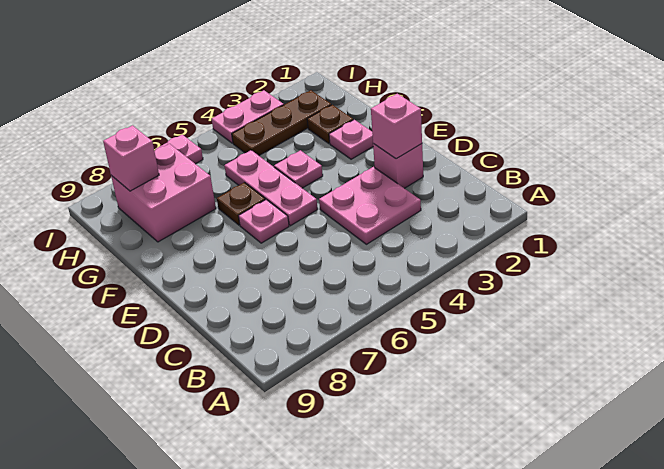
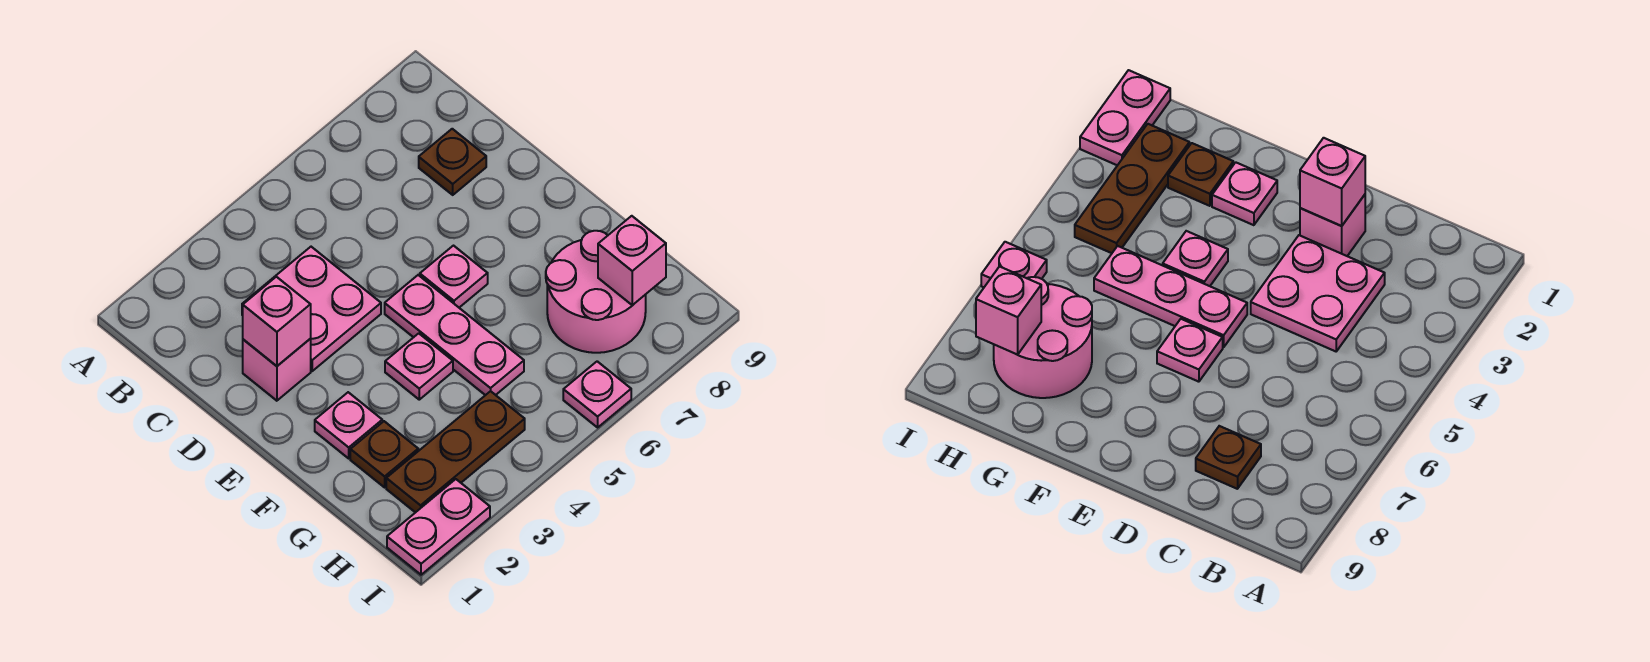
brown 1x1 plate [217,183,265,225] -> brown 1x1 plate moved to [419,129,486,195]
pink 2x2 brick [111,144,216,242] -> pink 2x2 round brick [546,231,646,353]
pink 1x2 plate [212,90,284,143] -> pink 1x2 plate moved to [387,479,490,575]

